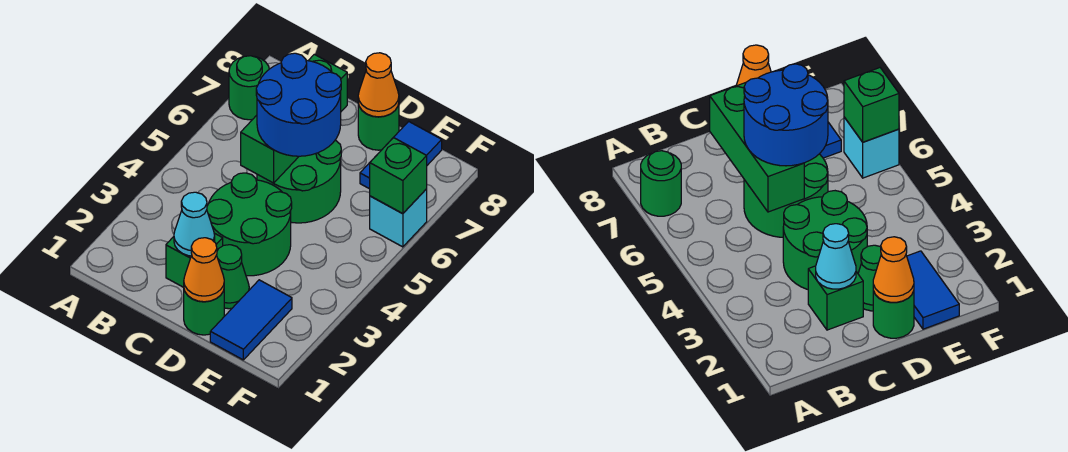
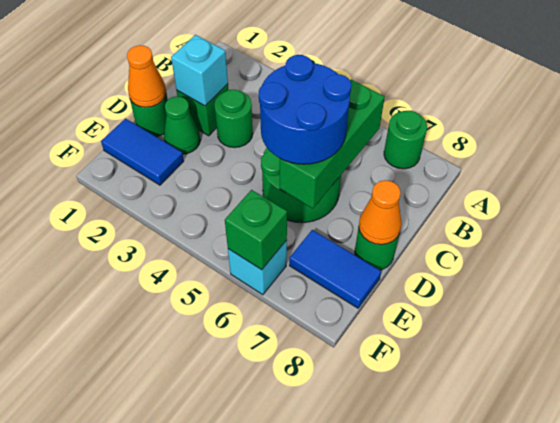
cyan 1x1 cone [174,192,215,256] -> cyan 1x1 brick [171,35,228,106]
green 2x2 round brick [207,173,292,276] -> green 1x1 round brick [214,90,253,148]
green 1x3 brick [241,54,347,183] -> green 1x3 brick turned to [280,79,385,208]

